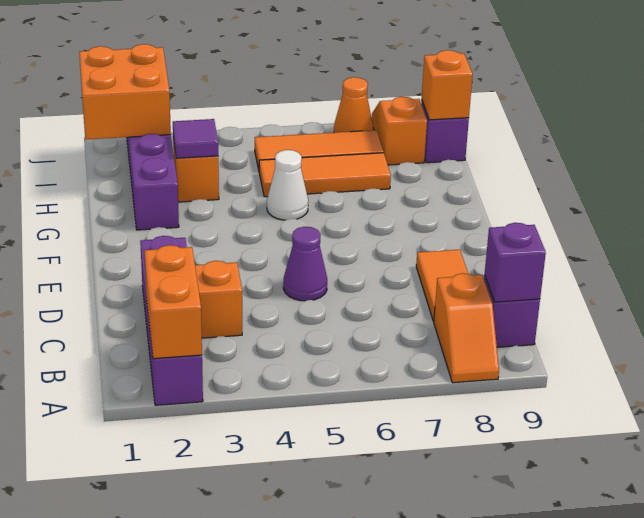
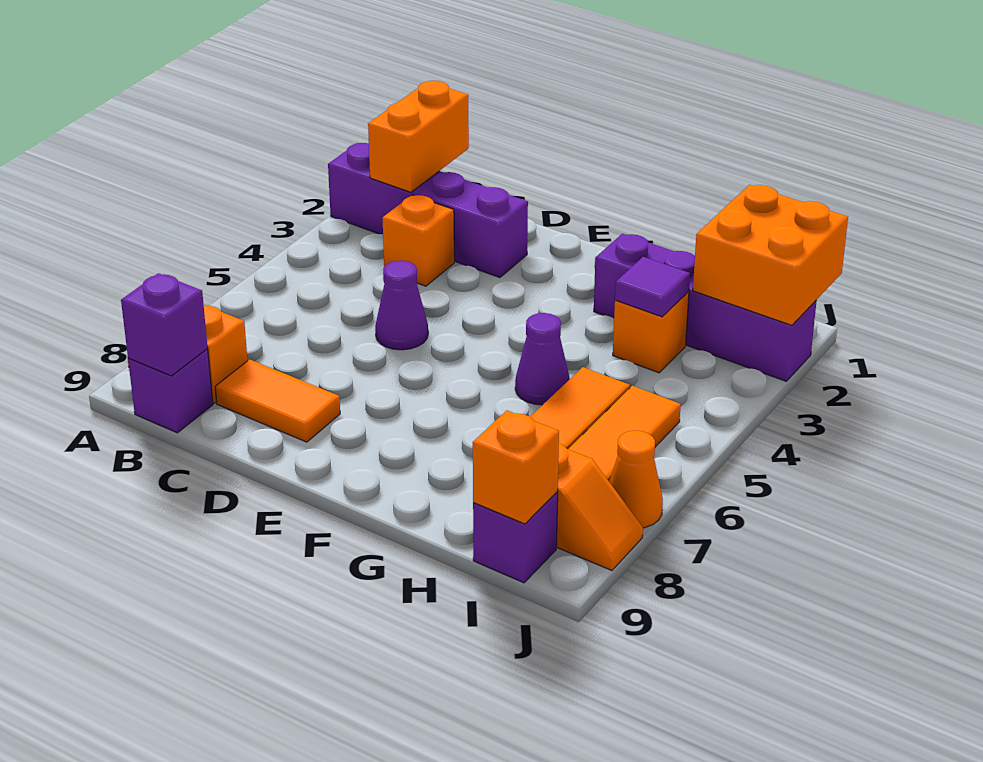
orange 1x2 brick [144,245,202,359] -> orange 1x2 brick turned to [368,81,469,192]
white 1x1 cone [267,150,308,220] -> purple 1x1 cone [515,313,570,405]

